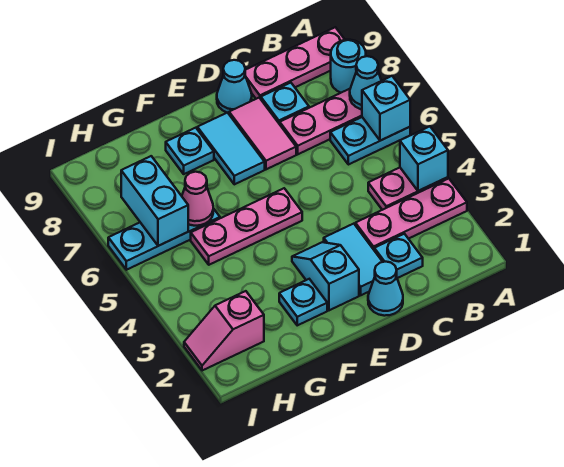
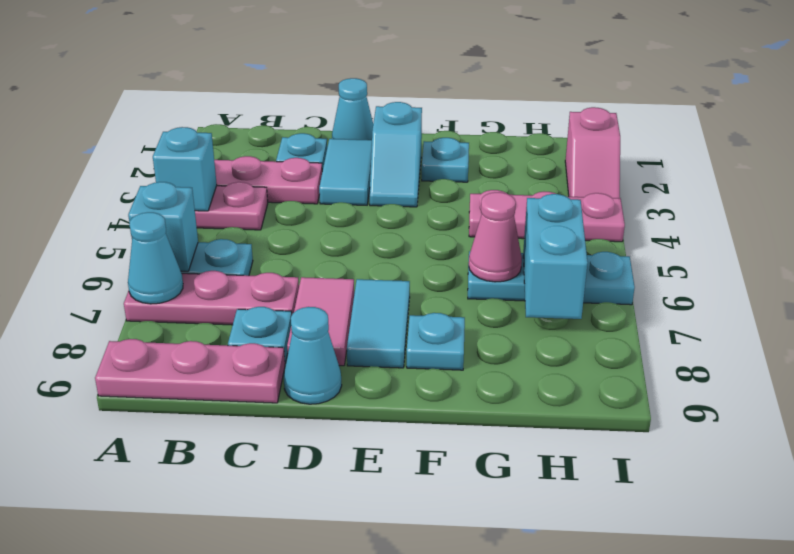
cyan 1x1 round brick [331,40,366,93] -> none
pink 1x3 plate [191,188,302,265] -> pink 1x3 plate moved to [469,190,625,242]
pink 1x2 slope [184,291,264,371] -> pink 1x2 slope turned to [565,107,620,198]

